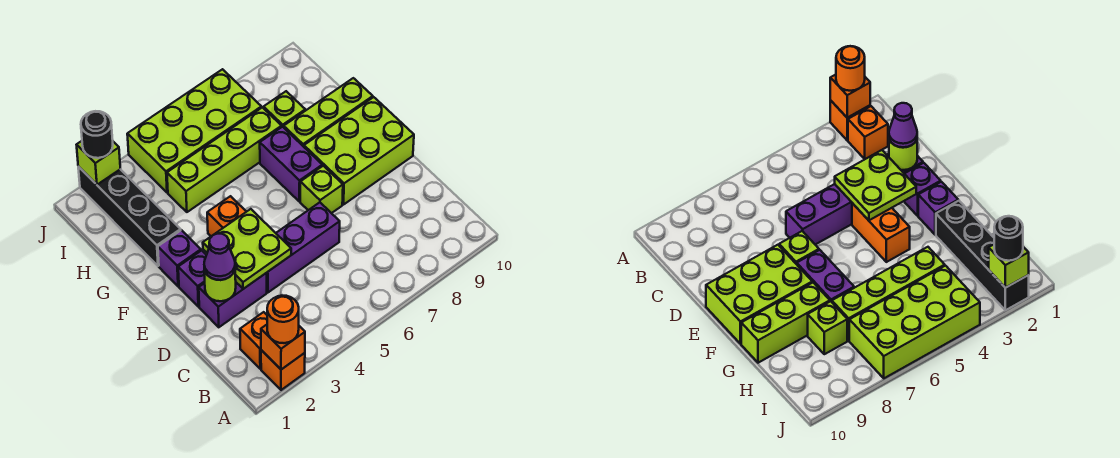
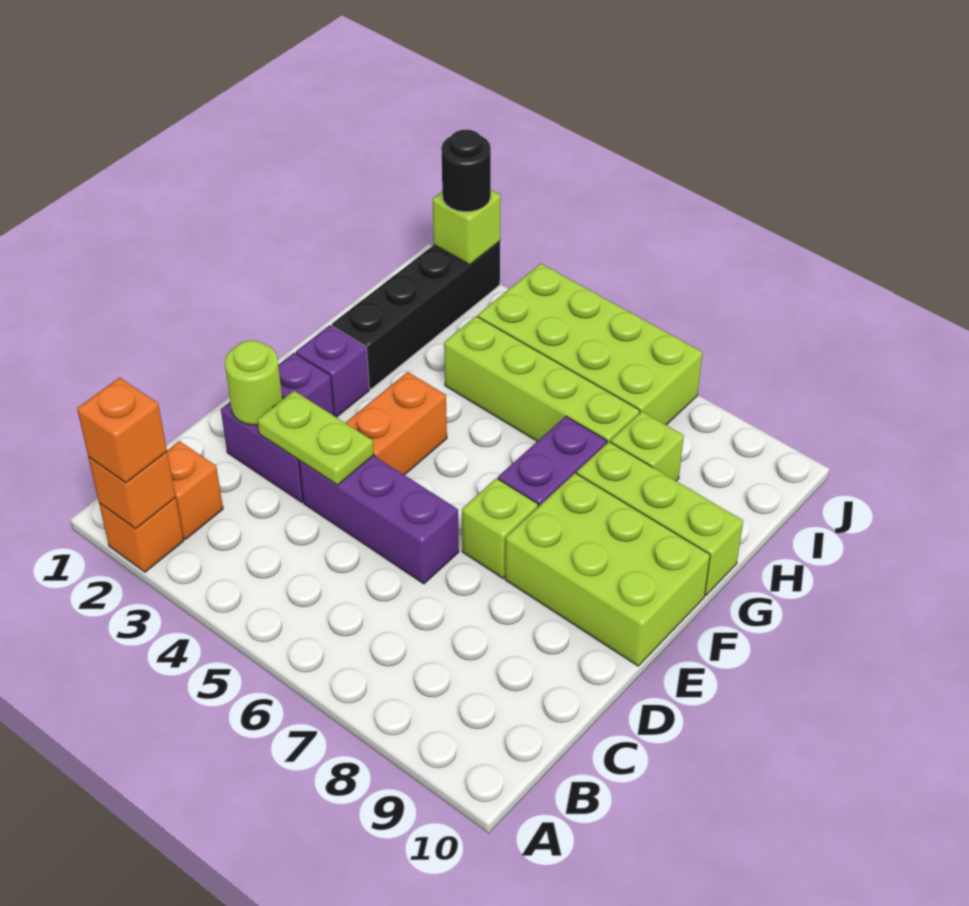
orange 1x1 round brick [267,296,299,343] -> orange 1x1 brick [77,378,167,483]
purple 1x1 cone [204,234,235,280] -> none
lime 2x2 plate [203,209,291,289] -> lime 1x2 plate [258,391,374,485]

